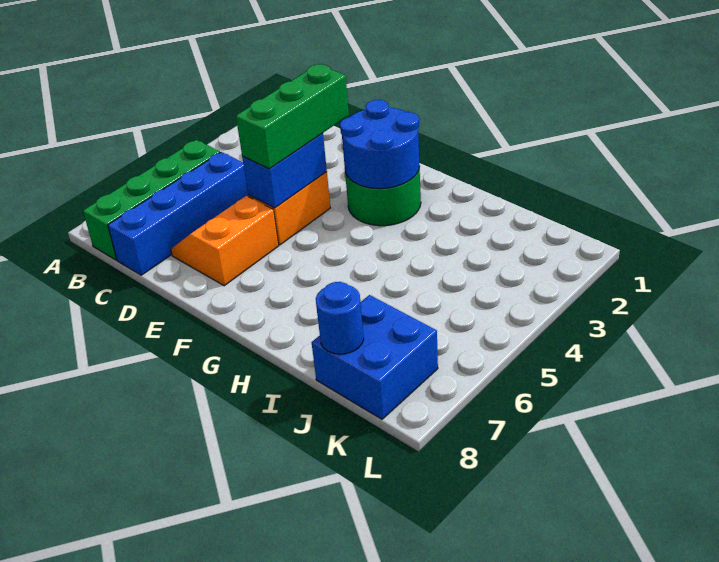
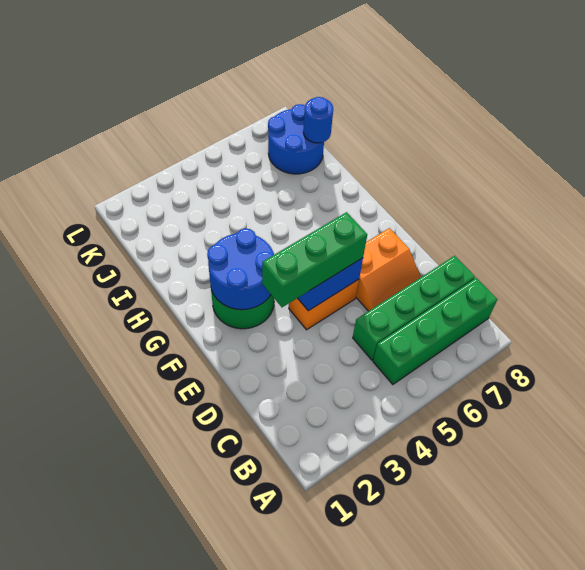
blue 1x4 brick [108,152,248,275] -> green 1x4 brick [353,256,475,360]
blue 2x2 brick [312,295,438,419] -> blue 2x2 round brick [268,104,324,174]

